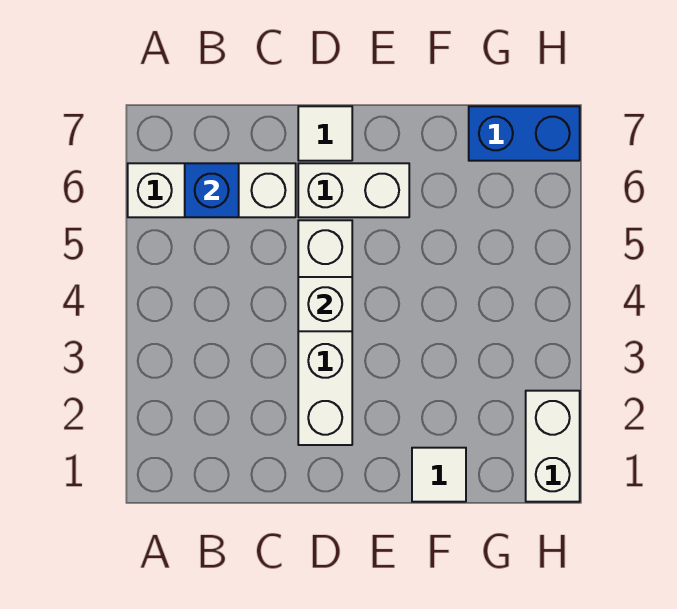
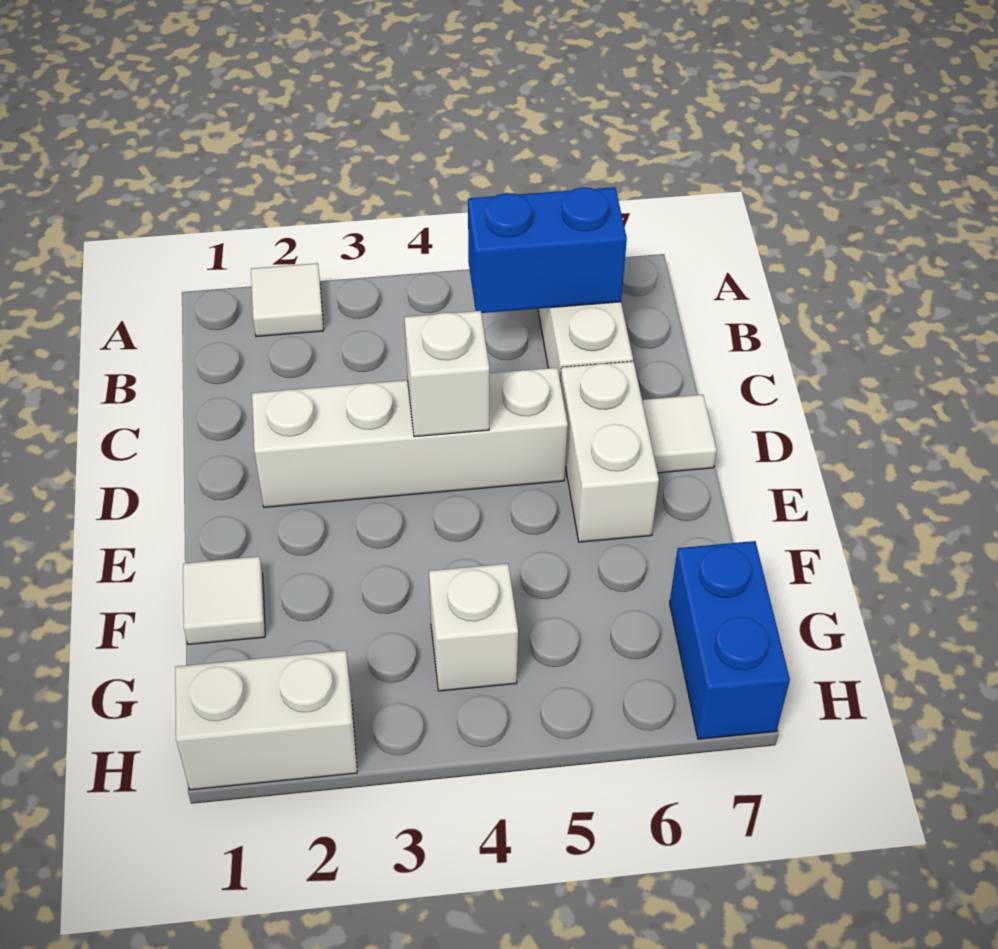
none -> white 1x1 tile [251,263,324,337]
blue 1x1 brick [185,163,239,217] -> blue 1x2 brick [468,187,627,313]
none -> white 1x1 brick [429,564,518,691]

